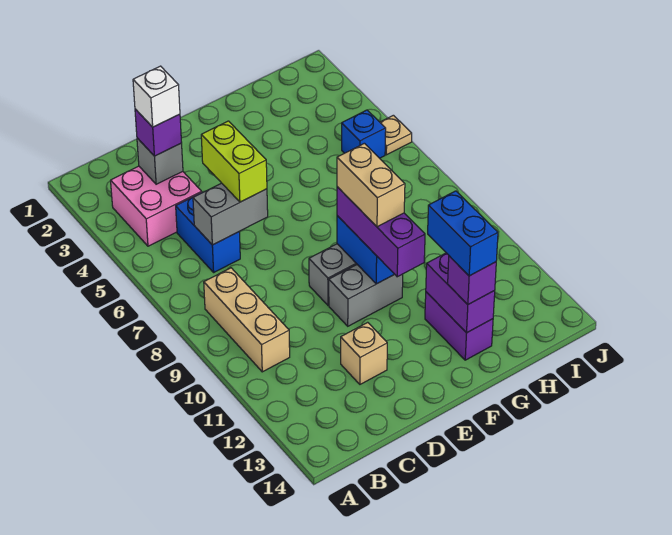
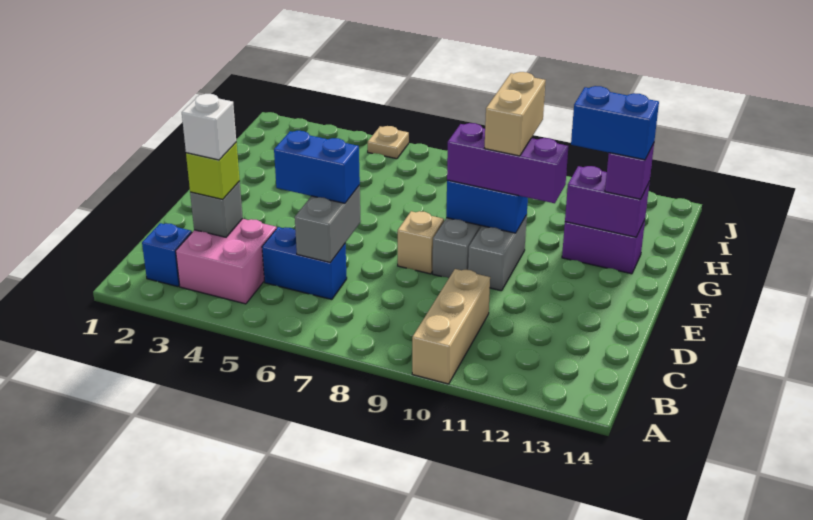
tan 1x3 brick [204,268,290,372] -> tan 1x3 brick turned to [412,269,490,384]
purple 1x1 brick [135,109,182,156] -> lime 1x1 brick [186,142,240,199]
lime 1x2 brick [201,121,267,202] -> blue 1x2 brick [274,131,360,203]
tan 1x1 brick [341,322,387,384] -> tan 1x1 brick moved to [398,211,444,274]
tan 1x2 brick [337,143,405,227] -> tan 1x2 brick turned to [485,72,546,156]
blue 1x1 brick [342,110,386,158] -> blue 1x1 brick moved to [142,223,192,287]

